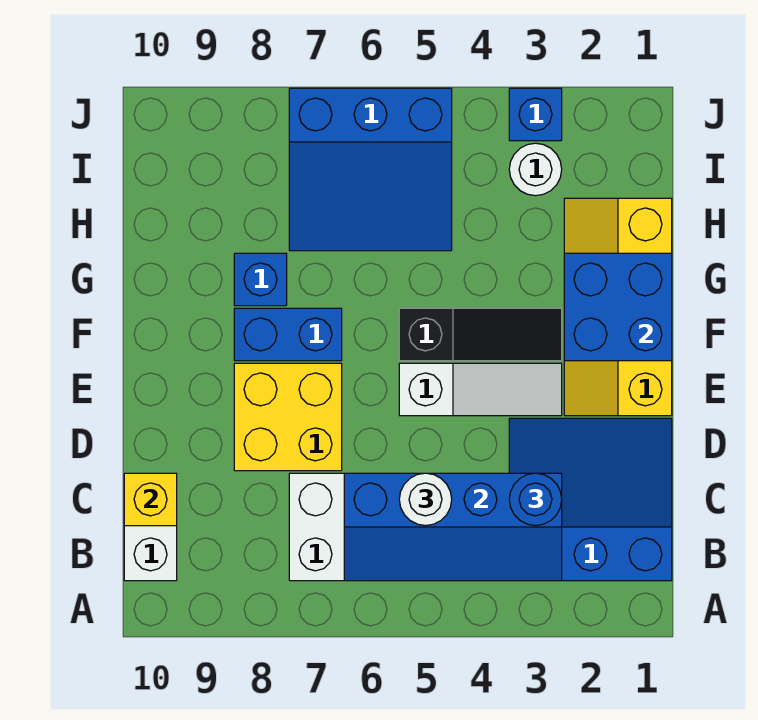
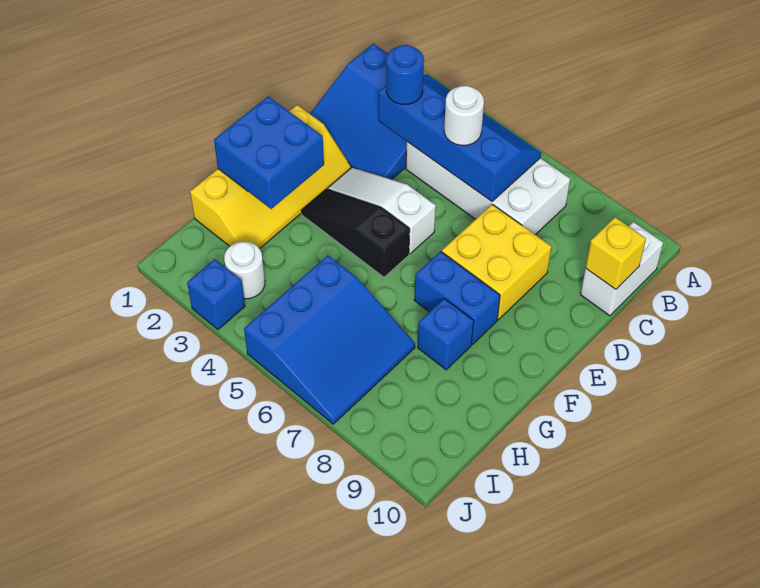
blue 3x3 slope [289,88,452,251] -> blue 3x3 slope turned to [244,255,415,424]

